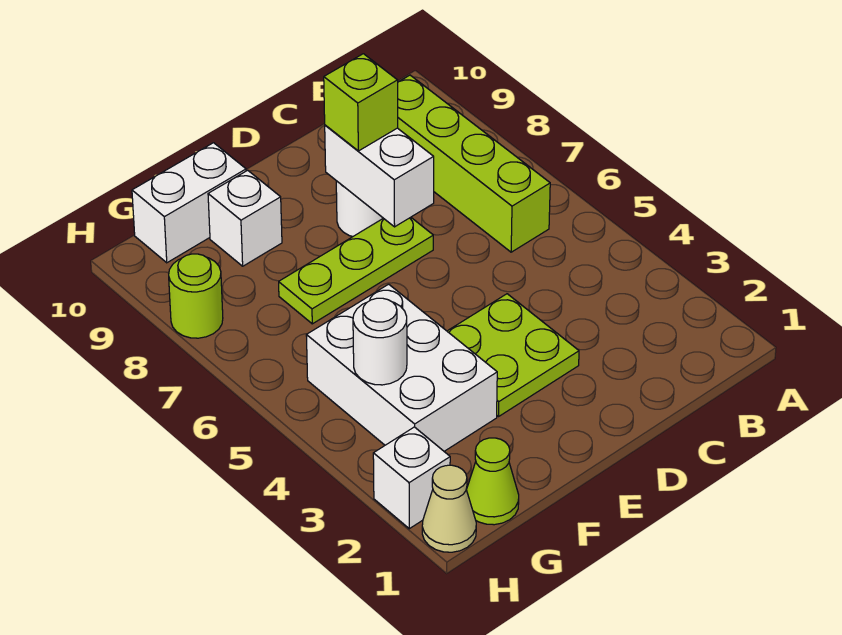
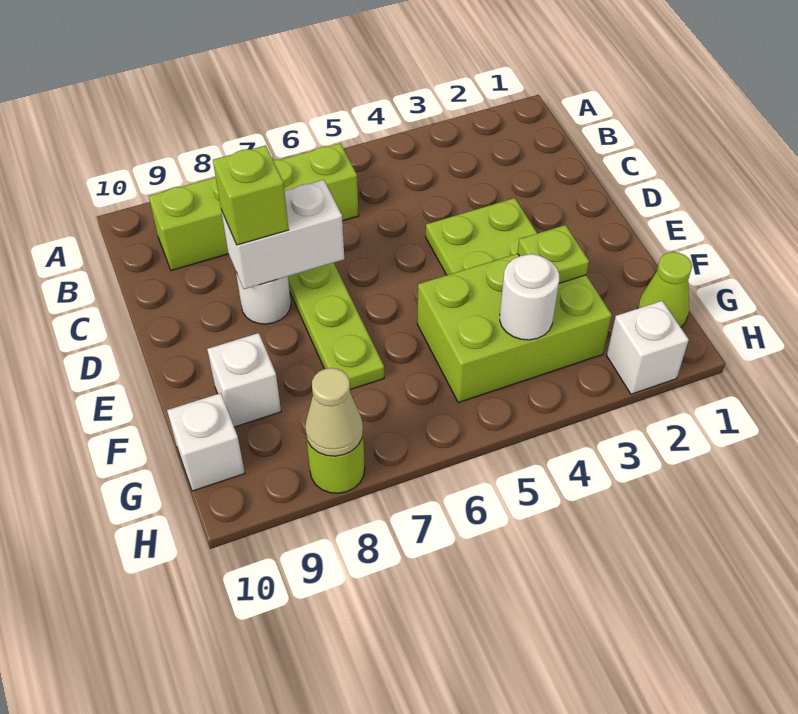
white 2x3 brick [306,284,497,451] -> lime 2x3 brick [417,254,612,403]
none -> lime 1x1 plate [518,225,589,283]
white 1x2 brick [132,143,246,263] -> white 1x1 brick [167,393,245,491]
tan 1x1 cone [422,465,476,552] -> tan 1x1 cone moved to [305,368,363,456]

